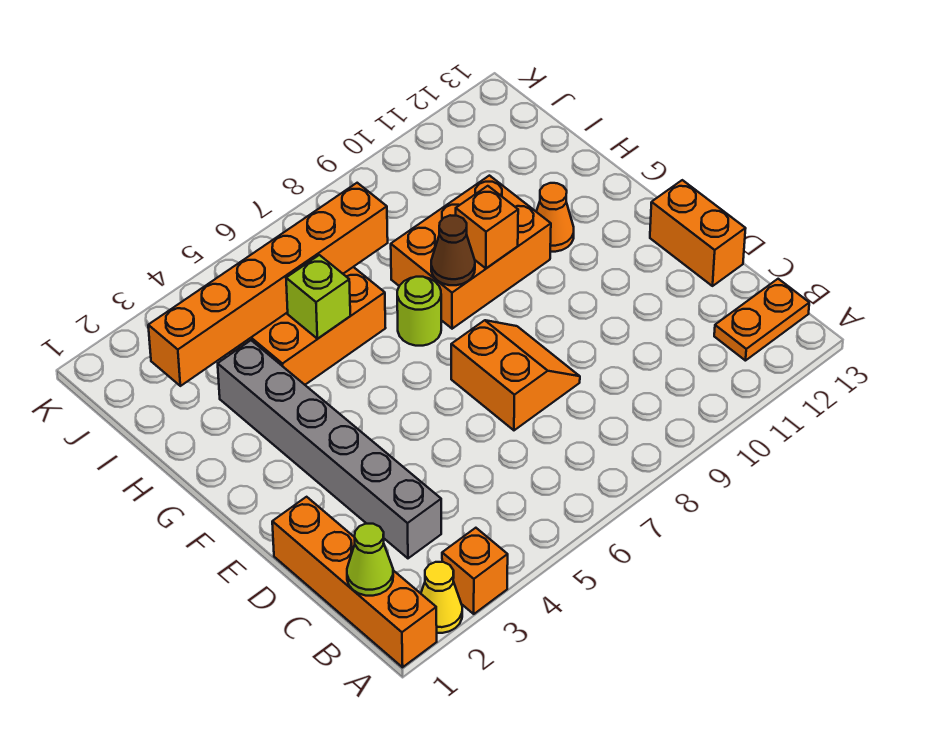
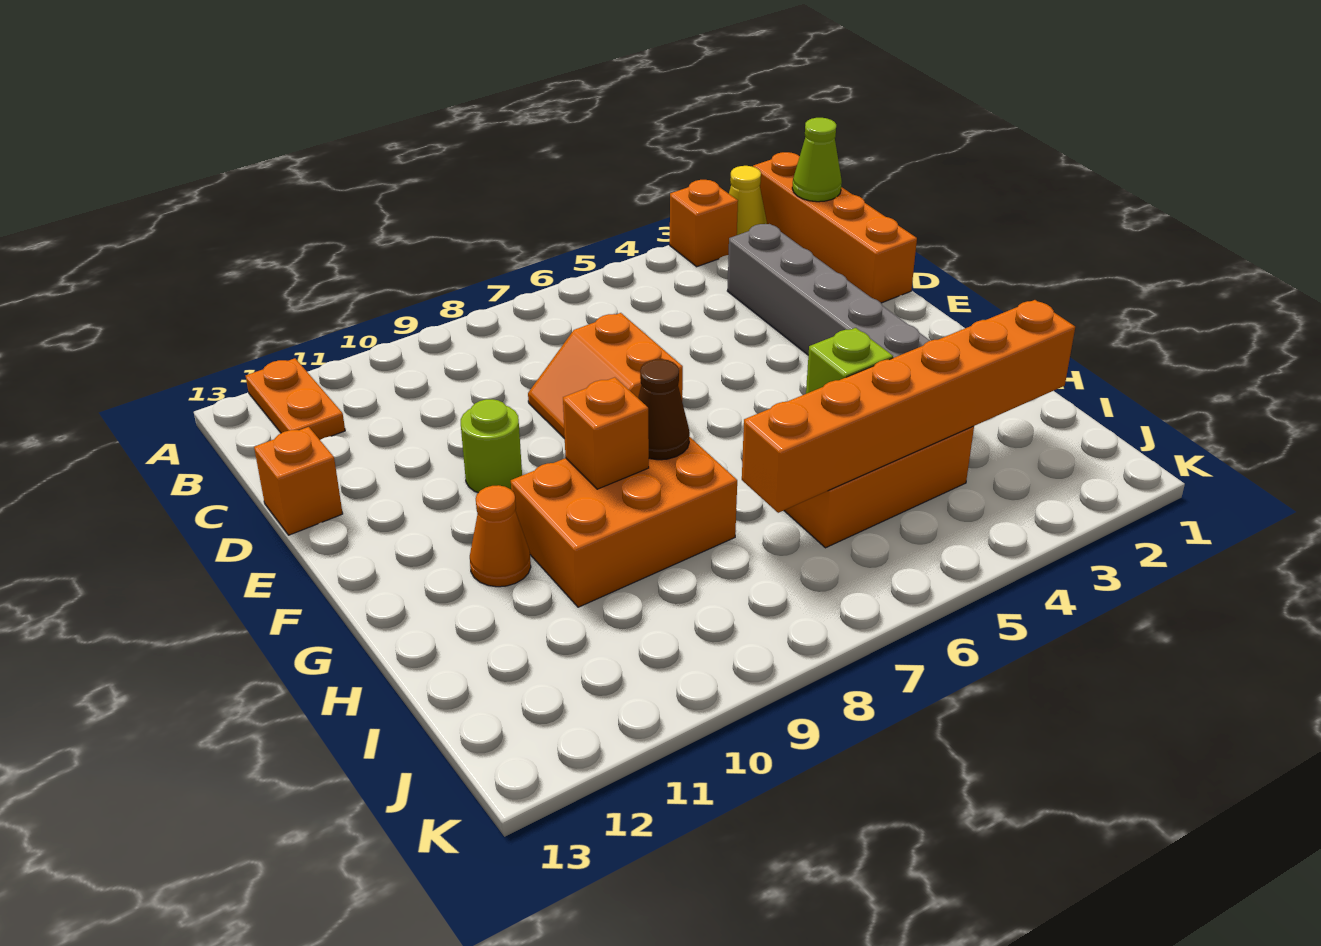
orange 1x2 plate [714,279,809,361] -> orange 1x2 plate turned to [246,358,345,440]
orange 1x2 brick [650,180,746,286] -> orange 1x1 brick [254,427,343,535]
lime 1x1 round brick [397,277,441,346] -> lime 1x1 round brick moved to [461,399,522,493]

